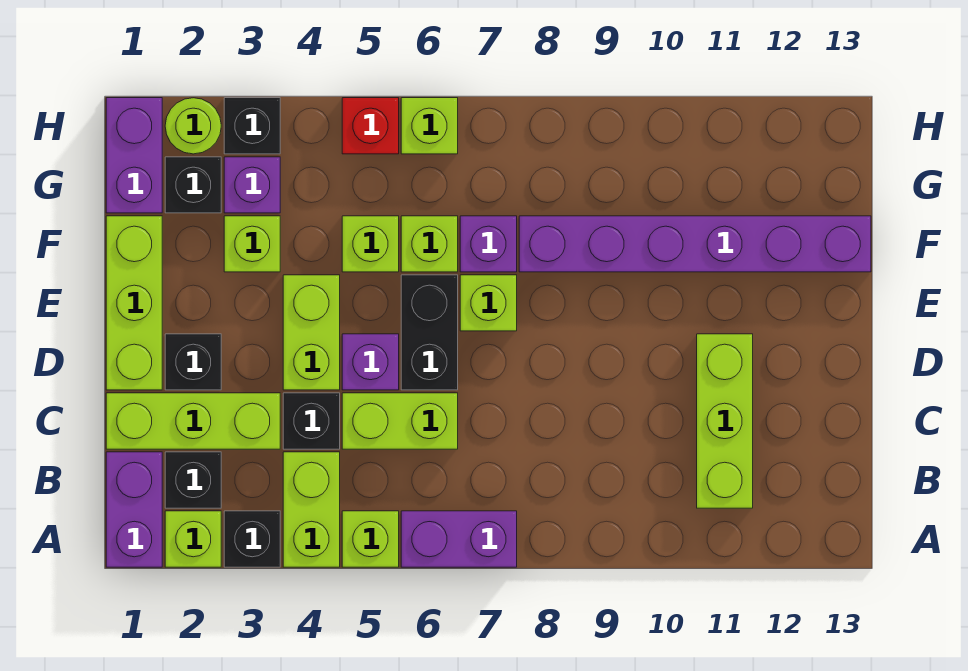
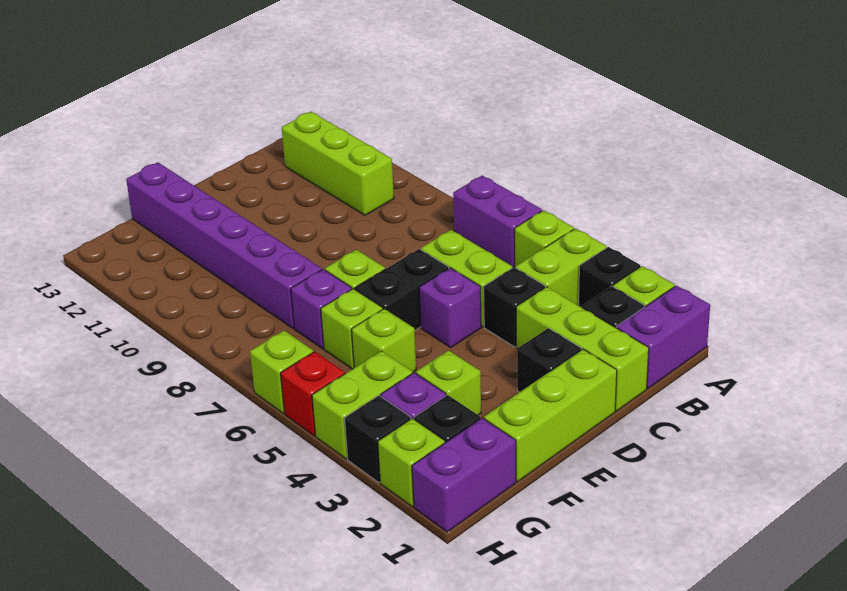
lime 1x3 brick [697,334,753,508] -> lime 1x3 brick turned to [282,112,394,215]
lime 1x2 brick [283,275,340,390] -> lime 1x2 brick moved to [312,351,413,459]
lime 1x1 round brick [165,98,221,154] -> lime 1x1 brick [378,418,445,507]

